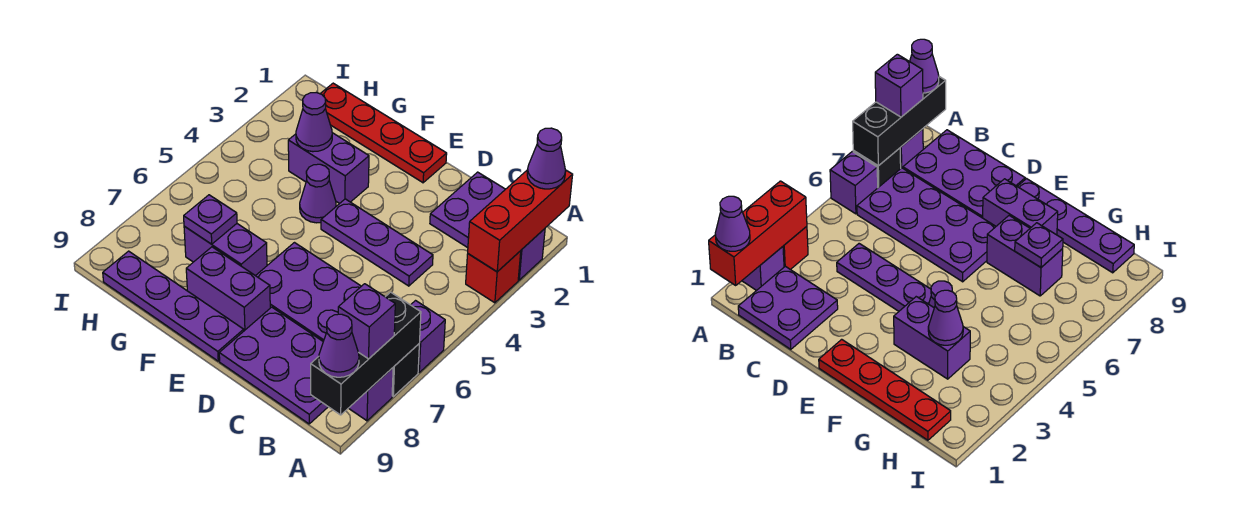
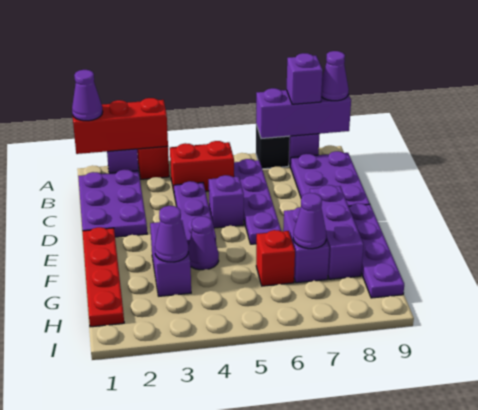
purple 1x1 brick [411,301,445,372] -> purple 1x1 brick moved to [209,175,244,228]
black 1x3 brick [311,292,421,415] -> purple 1x3 brick [256,88,351,139]
purple 2x2 plate [430,172,505,248] -> purple 2x3 plate [78,170,147,237]
none -> red 1x2 brick [170,141,234,191]
purple 2x4 plate [256,243,361,341] -> purple 1x4 plate [234,159,281,244]
purple 1x2 brick [186,247,270,331] -> purple 1x3 brick [310,185,364,279]
none -> red 1x1 brick [256,230,295,286]
purple 1x1 plate [184,195,237,244] -> purple 1x1 cone [293,193,326,249]

